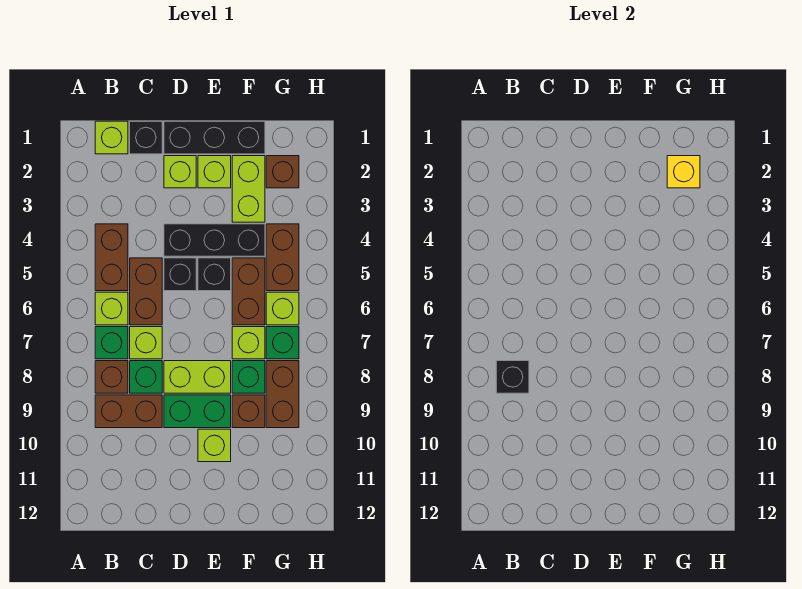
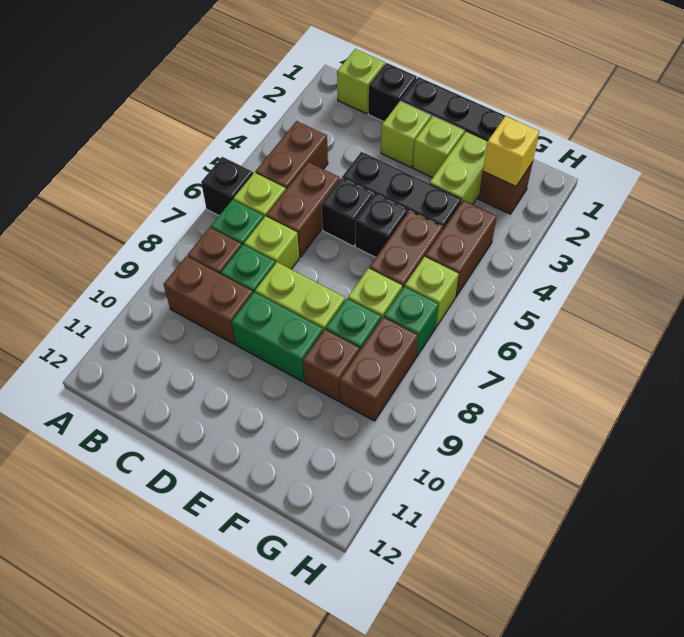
black 1x1 brick [496,361,529,393] -> black 1x1 brick moved to [201,157,253,215]
lime 1x1 brick [198,429,231,462] -> none

